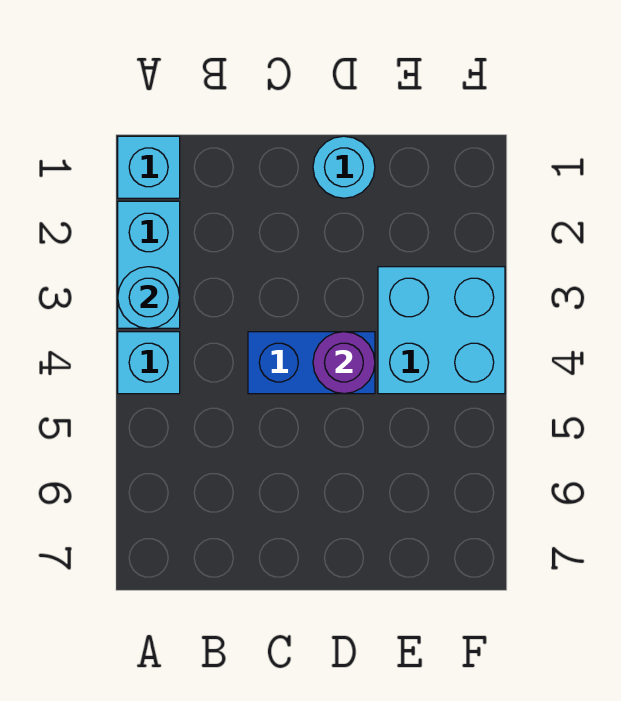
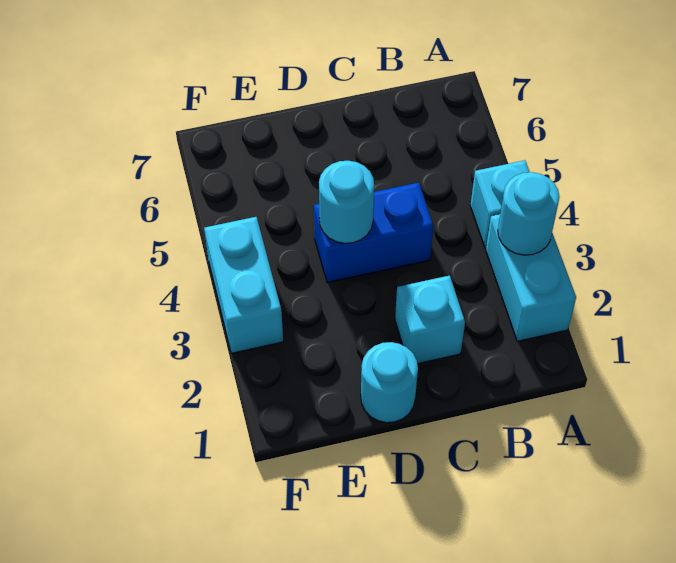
cyan 1x1 brick [118,136,180,198] -> cyan 1x1 brick moved to [395,275,465,364]
purple 1x1 round brick [313,332,375,394] -> cyan 1x1 round brick [319,161,374,243]
cyan 2x2 brick [378,267,505,394] -> cyan 1x2 brick [204,217,283,353]

